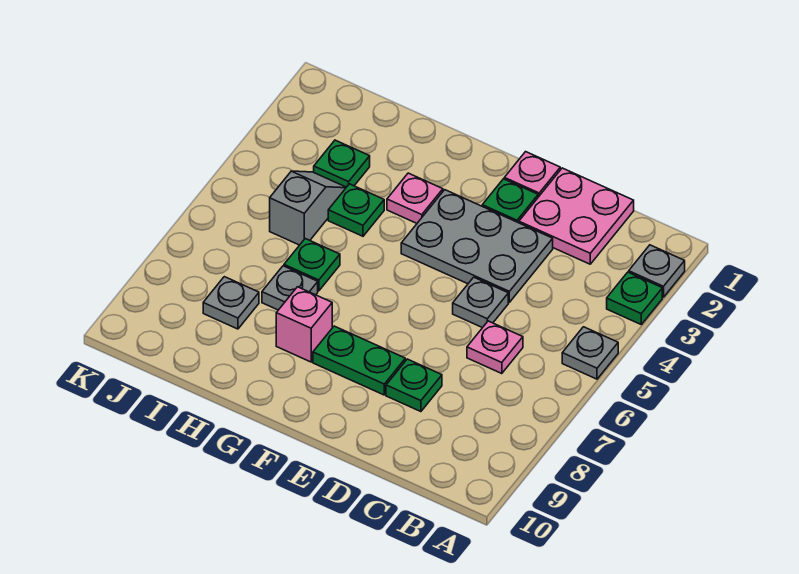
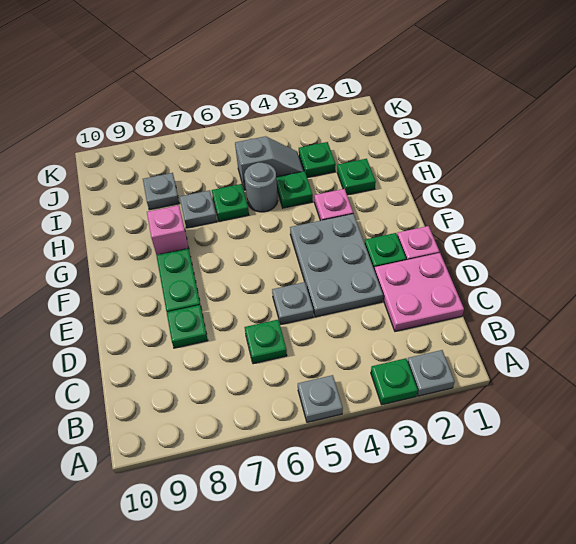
pink 1x1 plate [467,321,523,374] -> green 1x1 plate [245,320,287,364]
none -> green 1x1 plate [337,159,376,195]
none -> grey 1x1 round brick [244,163,278,212]

